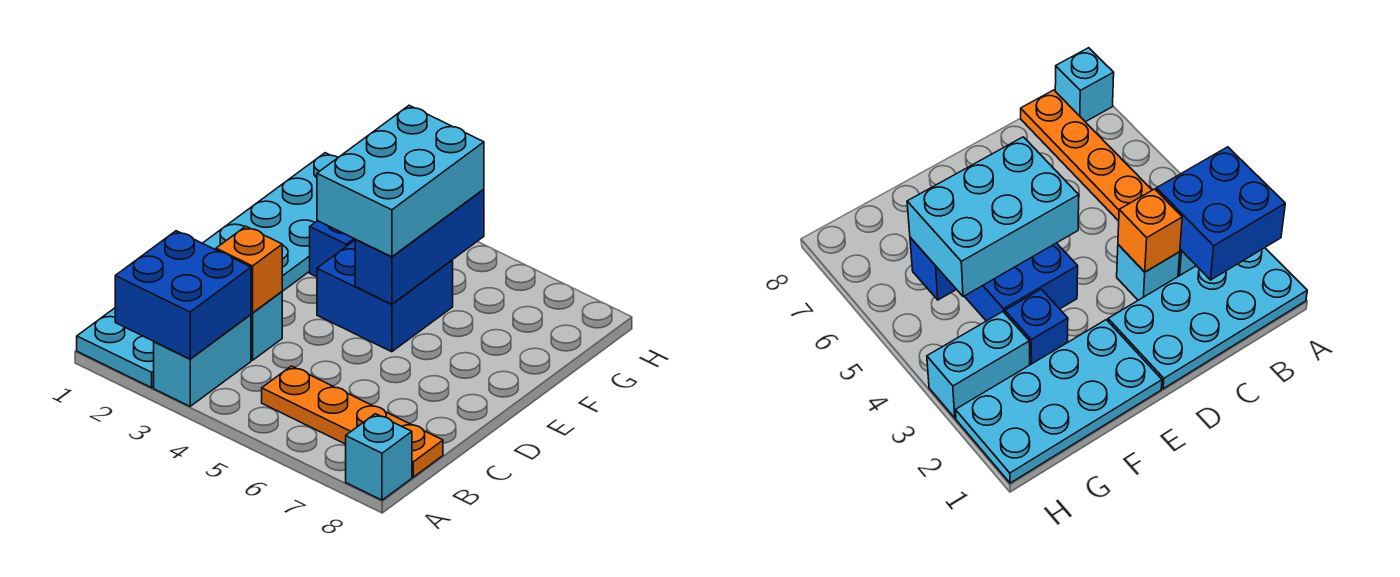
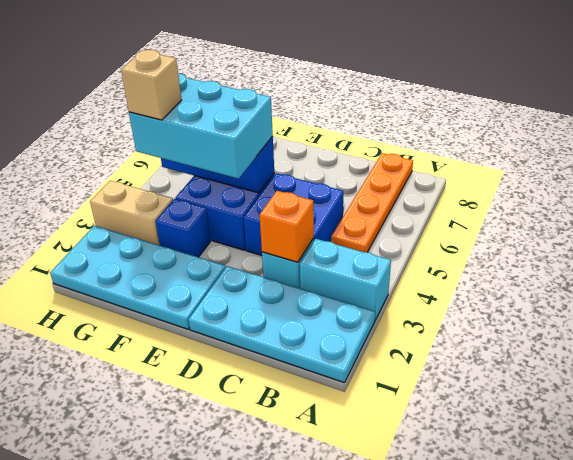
blue 2x2 brick [115,231,251,359] -> blue 2x2 brick moved to [244,173,343,255]
cyan 1x1 brick [346,414,412,500] -> none
cyan 1x2 brick [927,312,1030,418] -> tan 1x2 brick [90,181,173,245]
none -> tan 1x1 brick [121,50,182,120]

